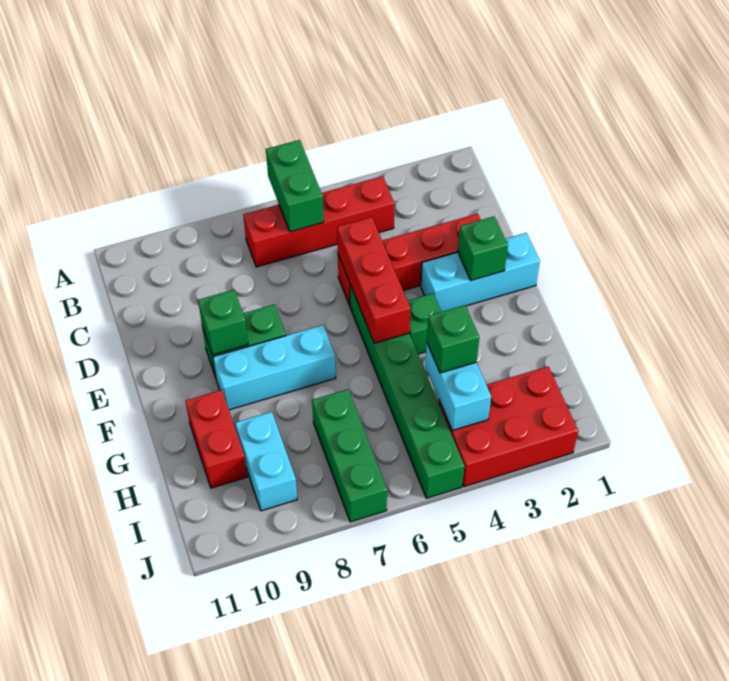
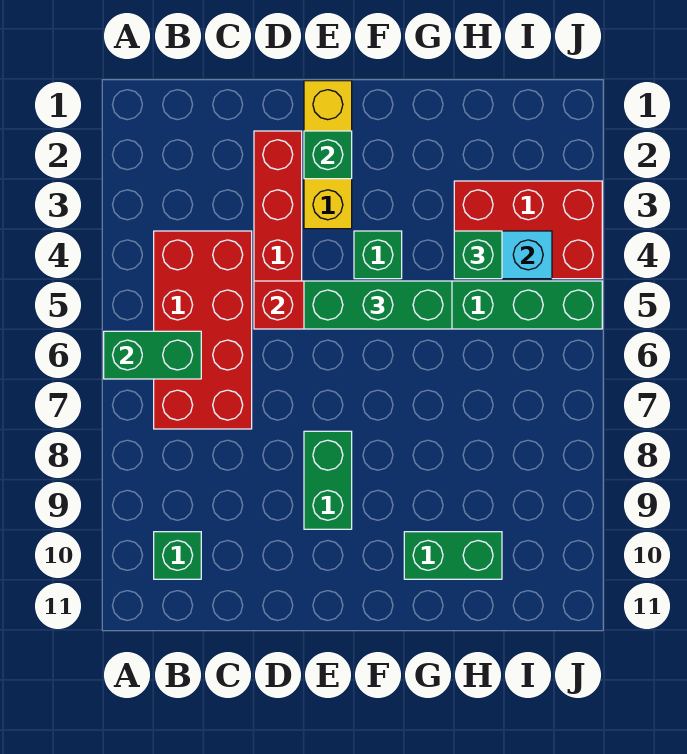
red 1x4 brick [243,176,394,267] -> red 2x4 brick [154,231,252,429]
cyan 1x3 brick [421,233,540,312] -> yellow 1x3 brick [304,81,352,229]
green 1x1 brick [198,290,248,355] -> green 1x1 brick moved to [154,532,201,579]
cyan 1x3 brick [213,325,336,410] -> none
red 1x2 brick [186,390,247,488] -> green 1x2 brick [404,532,502,579]
green 1x3 brick [312,389,387,522] -> green 1x3 brick moved to [304,281,452,329]
cyan 1x2 brick [235,412,297,511] -> none
red 2x3 brick [438,366,578,487] -> red 2x3 brick turned to [454,181,602,279]

